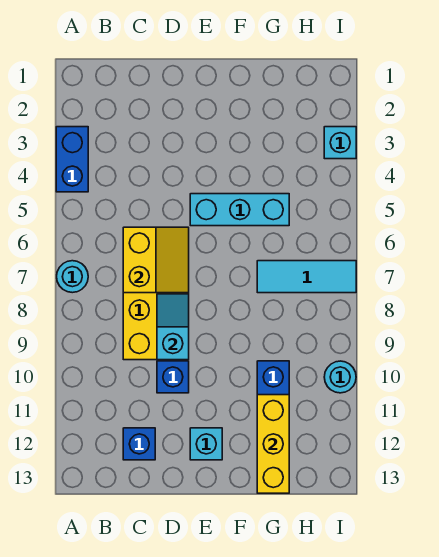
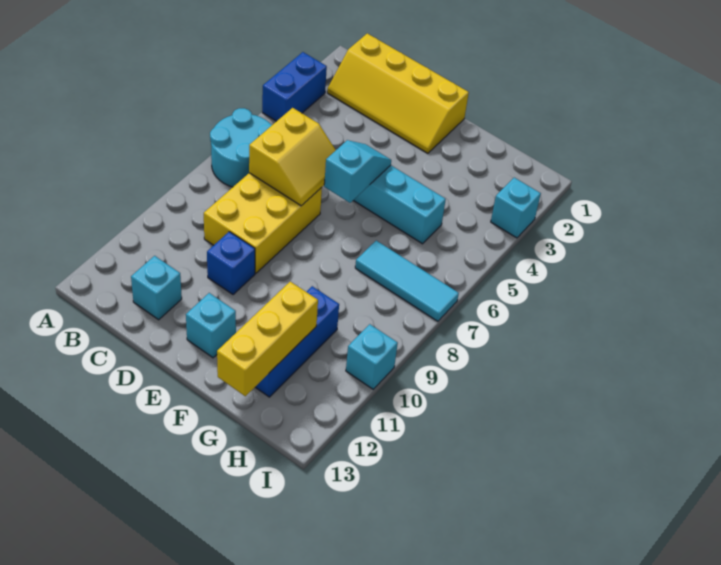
cyan 1x1 round brick [57,261,88,293] -> cyan 2x2 round brick [210,108,272,187]
none -> yellow 2x4 slope [327,33,469,153]
blue 1x1 brick [123,428,155,460] -> cyan 1x1 brick [131,256,182,320]
cyan 1x2 slope [157,294,189,360] -> cyan 1x2 slope moved to [324,140,391,203]
cyan 1x1 round brick [324,361,356,393] -> cyan 1x1 brick [346,324,398,389]

